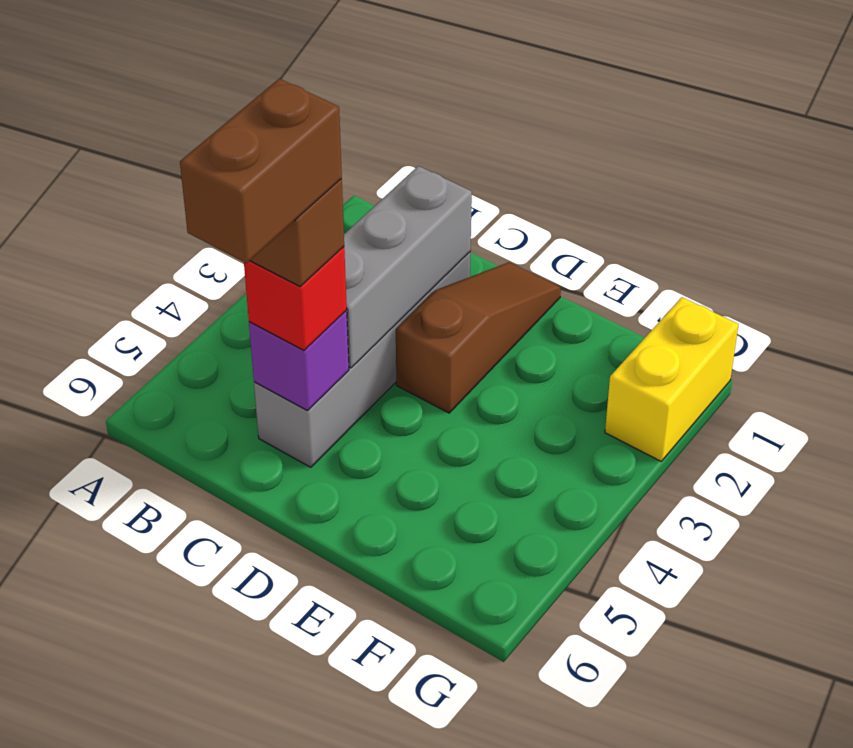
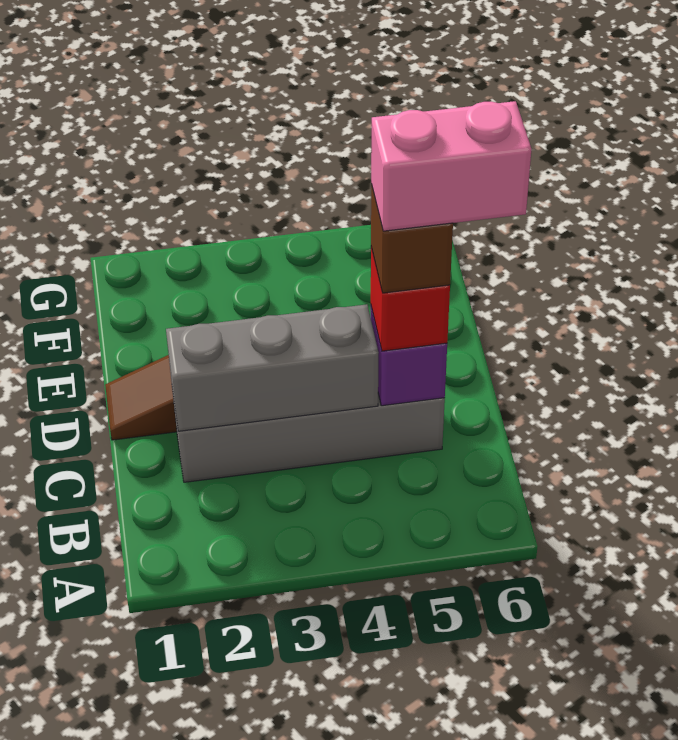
brown 1x2 brick [180,79,342,263] -> pink 1x2 brick [371,101,532,231]
yellow 1x2 brick [605,297,739,461] -> none

